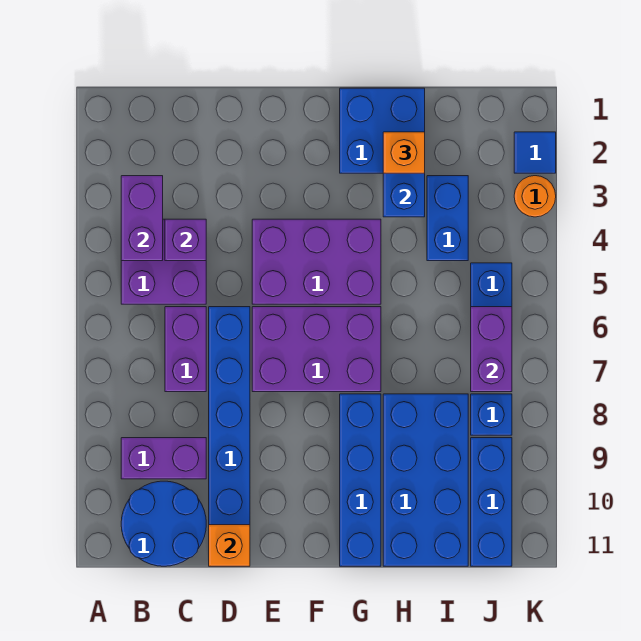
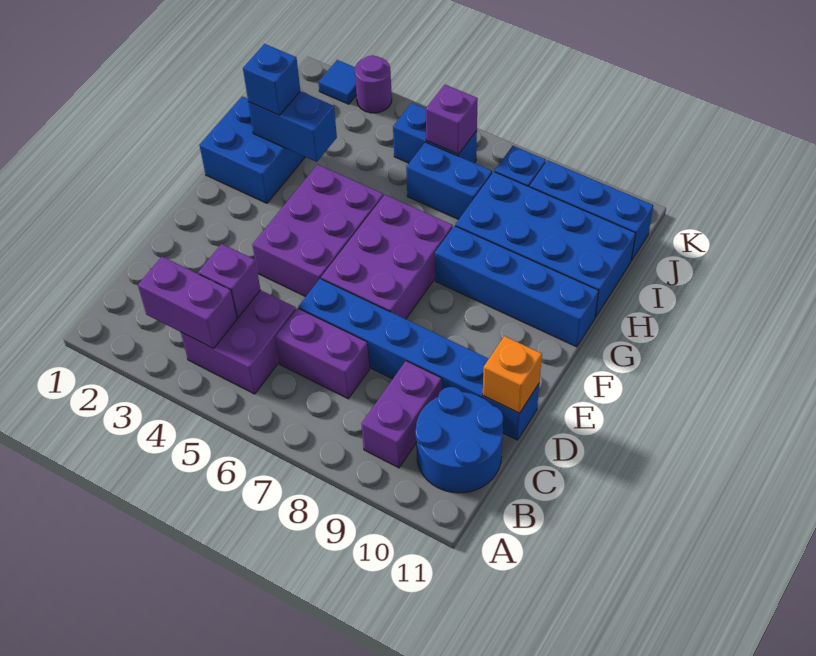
orange 1x1 brick [383,132,425,173] -> blue 1x1 brick [243,44,300,115]
blue 1x2 brick [427,176,468,261] -> blue 1x2 brick moved to [406,142,492,219]
purple 1x2 brick [471,307,512,392] -> purple 1x1 brick [426,85,478,154]
orange 1x1 round brick [514,176,556,217] -> purple 1x1 round brick [355,55,392,113]

